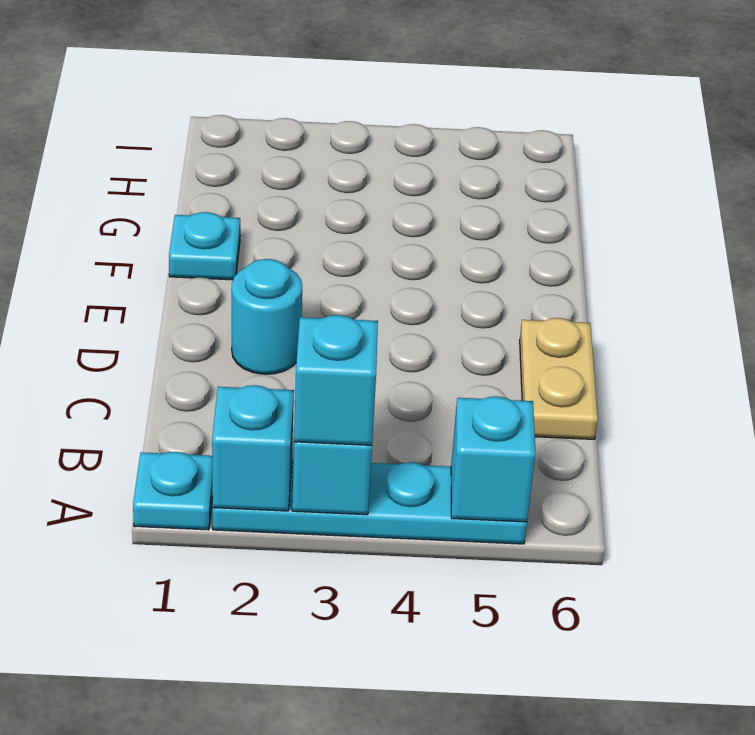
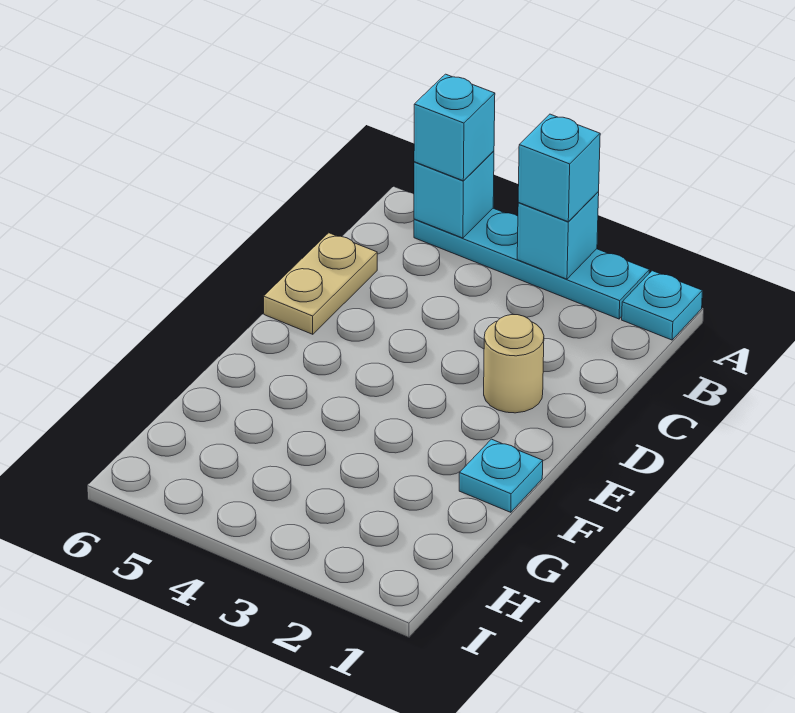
cyan 1x1 brick [212,385,294,511] -> cyan 1x1 brick moved to [414,74,495,181]
cyan 1x1 round brick [232,259,302,374] -> tan 1x1 round brick [484,315,544,413]

